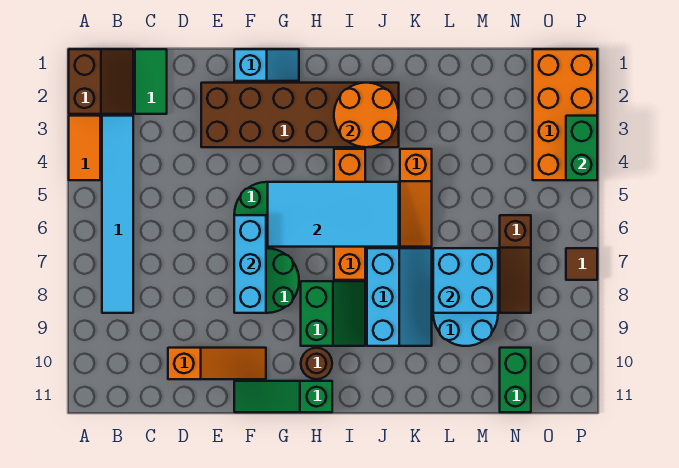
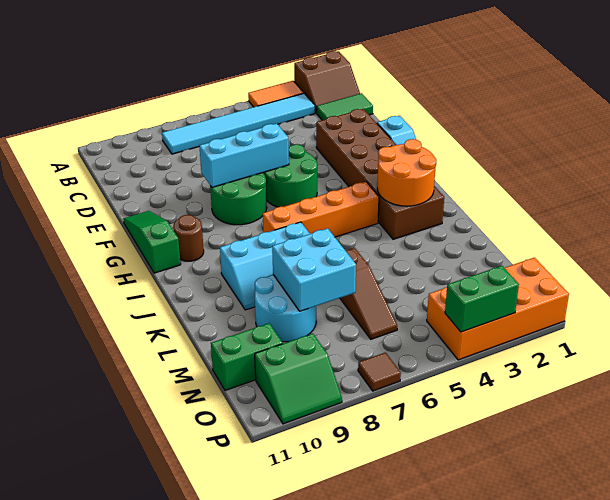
orange 1x3 slope [168,348,266,379] -> none
cyan 2x4 tile [268,182,399,247] -> none
green 2x2 slope [301,281,365,346] -> green 2x2 slope moved to [255,334,342,424]
orange 1x3 slope [400,149,432,247] -> none
brown 1x3 slope [500,215,531,313] -> brown 1x3 slope turned to [340,248,397,339]

